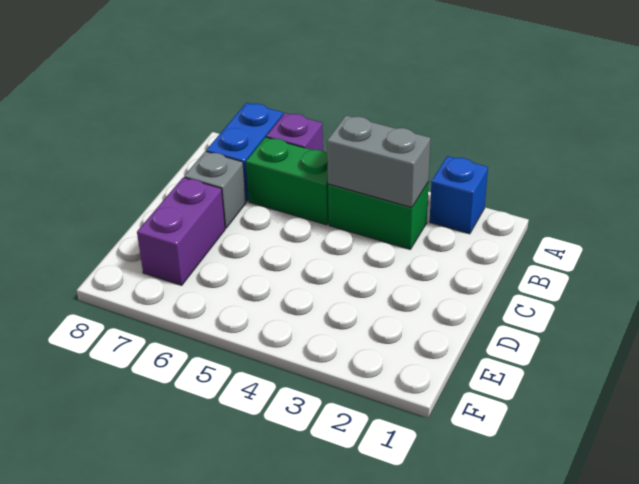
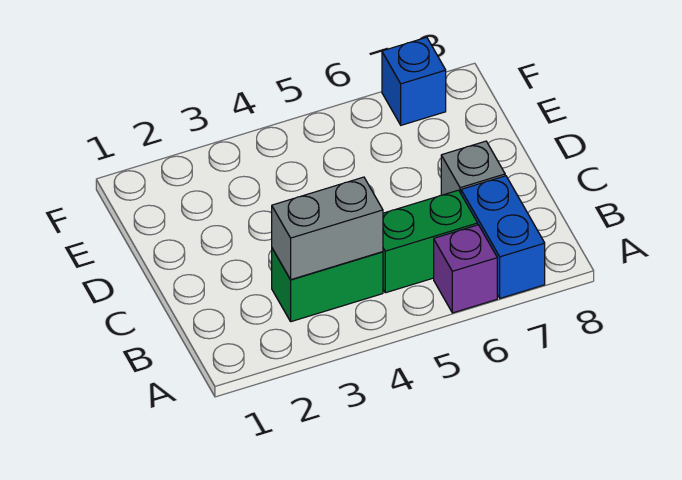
blue 1x1 brick [430,156,488,234] -> blue 1x1 brick moved to [382,37,446,125]
purple 1x2 brick [137,177,225,285] -> none

